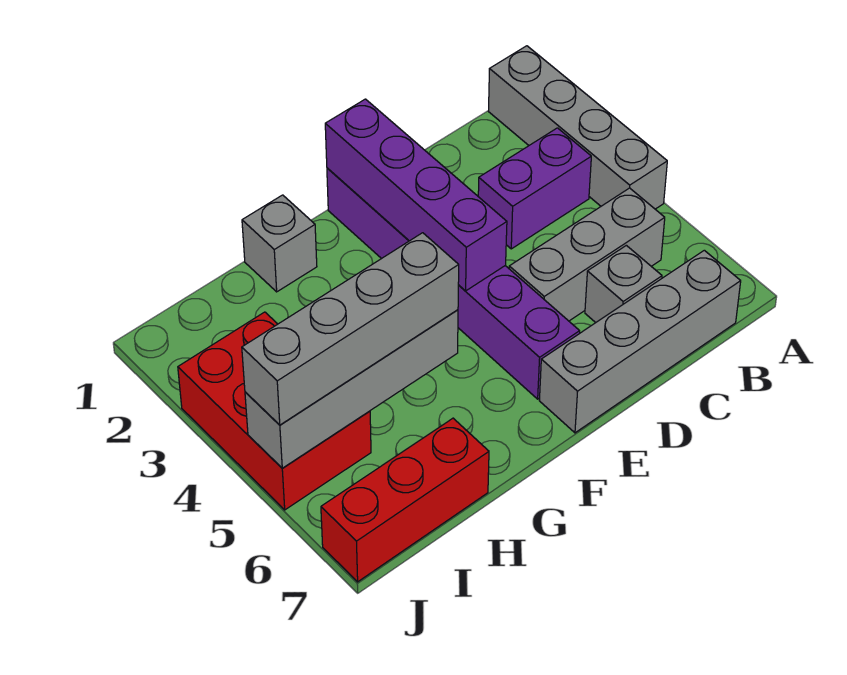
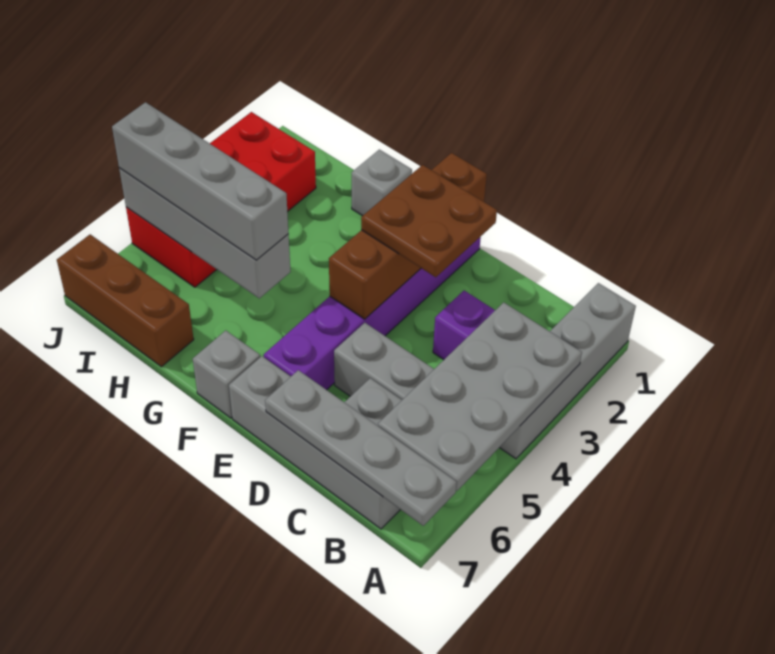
none -> grey 2x4 plate [378,302,582,491]
none -> grey 1x4 plate [265,370,457,526]
none -> brown 2x2 plate [361,165,497,277]
purple 1x4 brick [325,99,507,291] -> brown 1x4 brick [329,153,487,319]
none -> grey 1x1 brick [193,330,260,418]
red 1x3 brick [321,418,489,582] -> brown 1x3 brick [57,234,194,367]
red 2x3 brick [178,312,371,510] -> red 2x4 brick [126,112,316,287]

